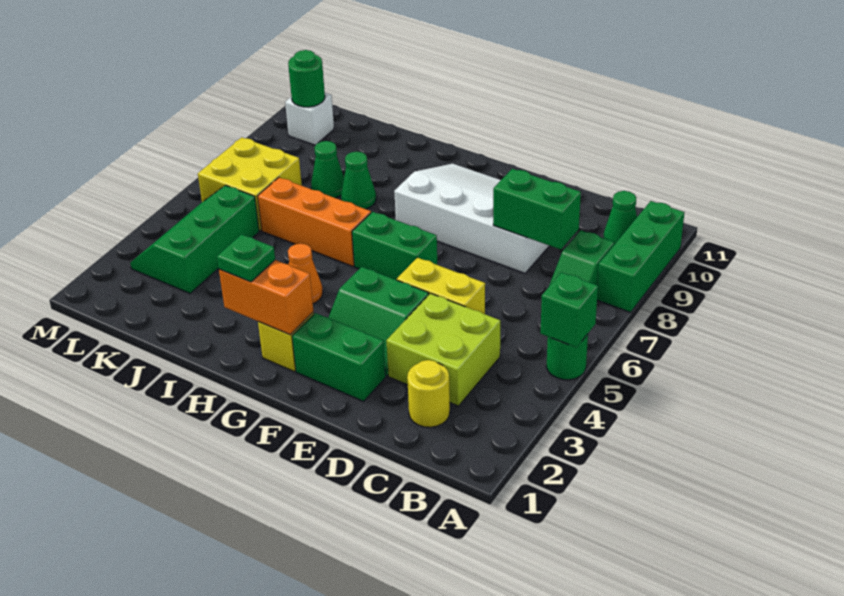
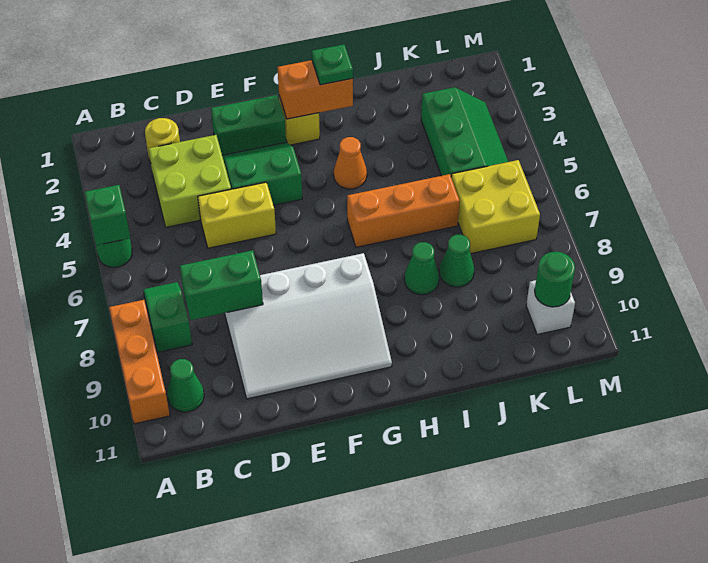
green 1x3 brick [597,201,684,312] -> orange 1x3 brick [109,300,170,424]
green 1x2 brick [352,212,437,280] -> none

